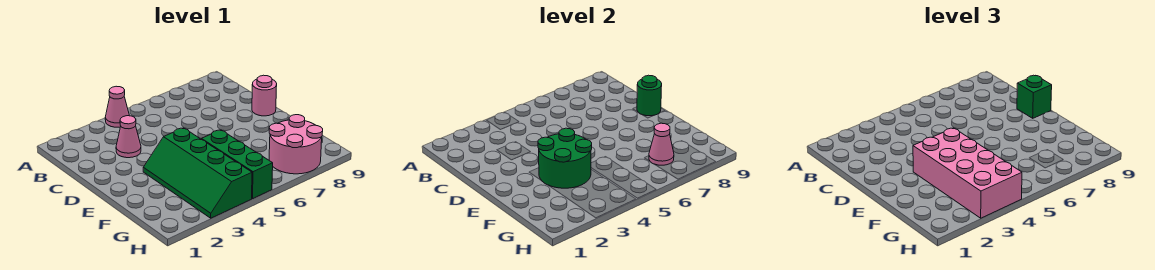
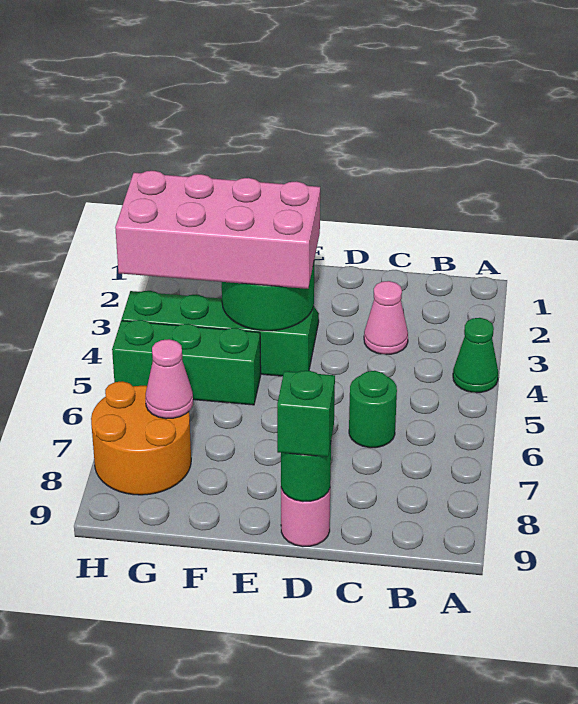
pink 1x1 cone [105,86,129,127] -> green 1x1 cone [453,318,498,393]
none -> green 1x1 round brick [349,371,397,448]
pink 2x2 round brick [269,115,323,174] -> orange 2x2 round brick [91,381,191,495]

